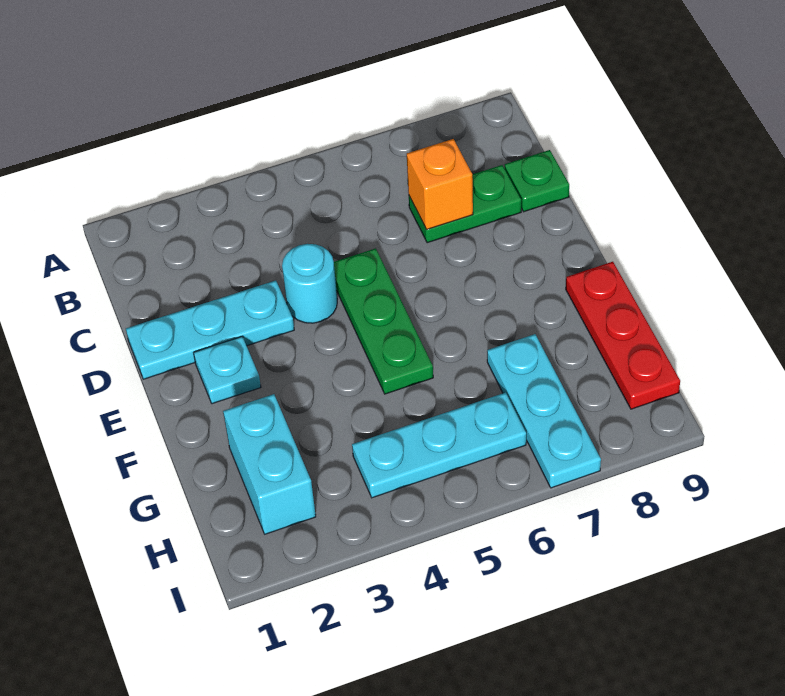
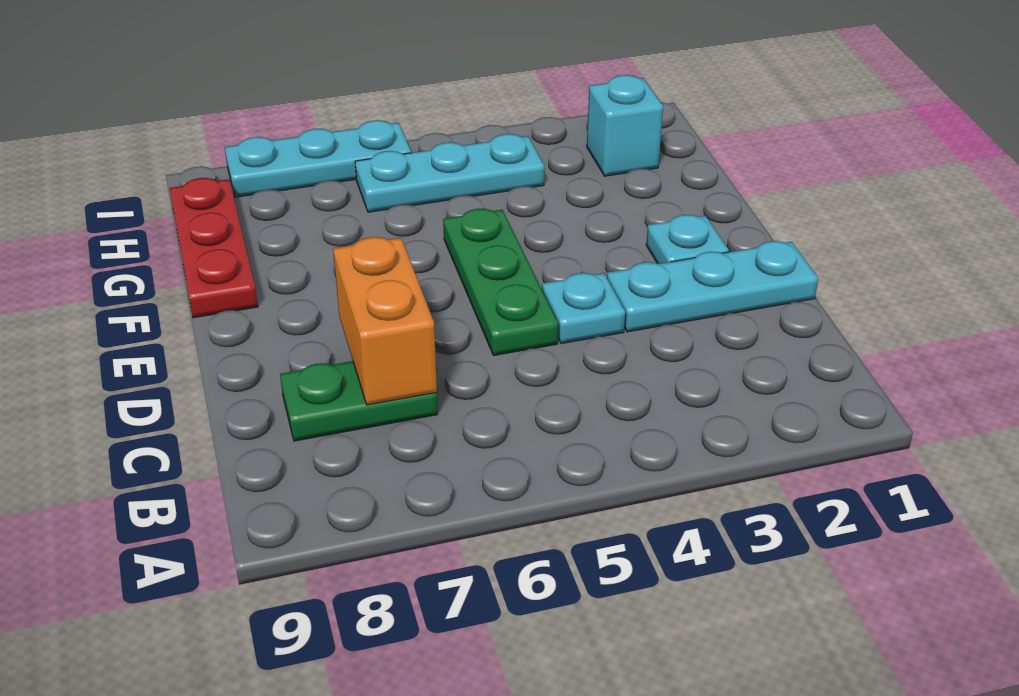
orange 1x1 brick [407,139,473,229] -> orange 1x2 brick [333,237,437,405]
green 1x1 plate [505,150,569,212] -> none
cyan 1x1 round brick [282,244,337,323] -> cyan 1x1 plate [542,273,625,344]
cyan 1x2 brick [223,394,316,534] -> cyan 1x1 brick [587,75,663,176]
cyan 1x3 plate [487,334,601,488] -> cyan 1x3 plate turned to [225,120,411,197]

